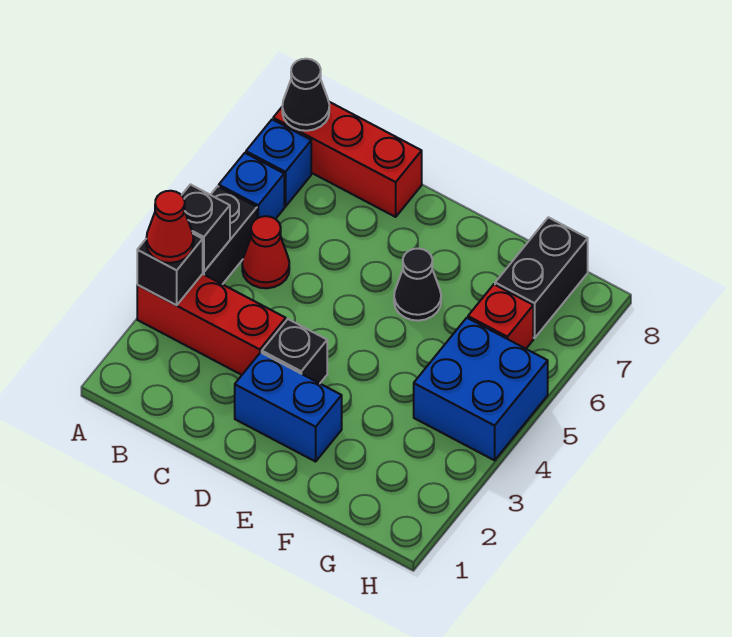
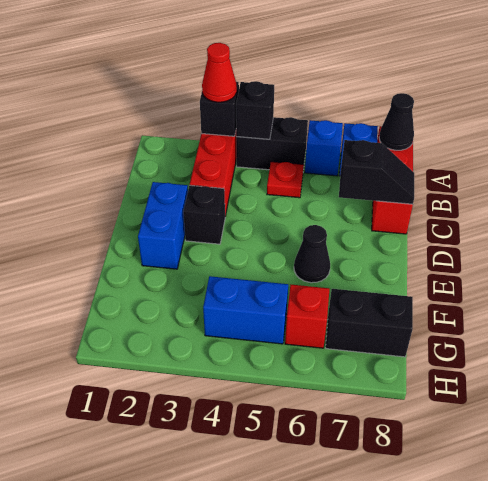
red 1x1 cone [242,216,289,288] -> red 1x1 plate [267,162,304,198]
none -> black 1x2 slope [339,140,414,204]
blue 2x2 brick [414,318,548,460] -> blue 1x2 brick [203,276,288,344]

